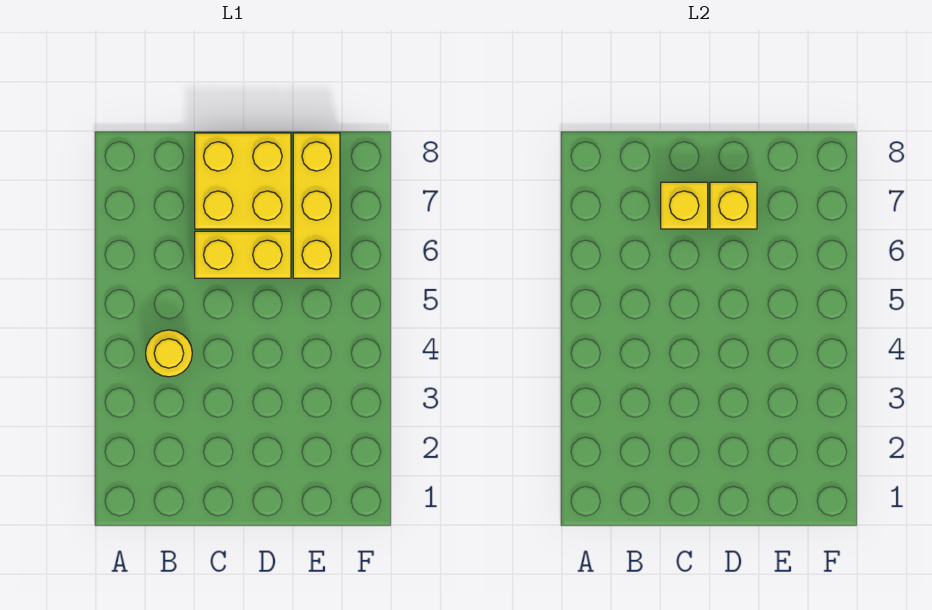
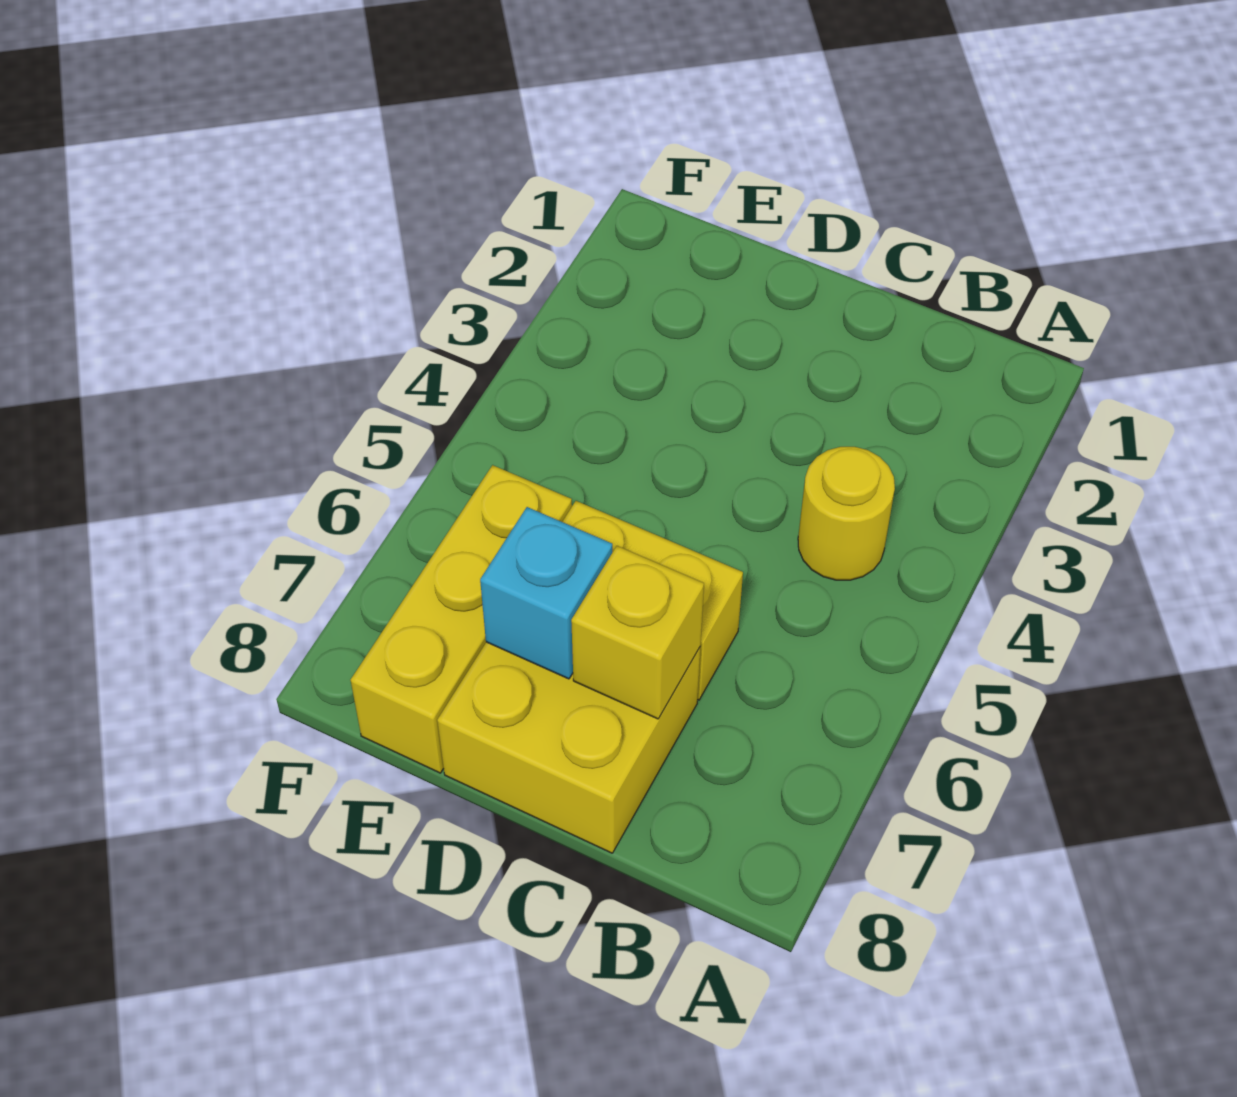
yellow 1x1 brick [710,182,757,229] -> cyan 1x1 brick [480,507,612,679]

